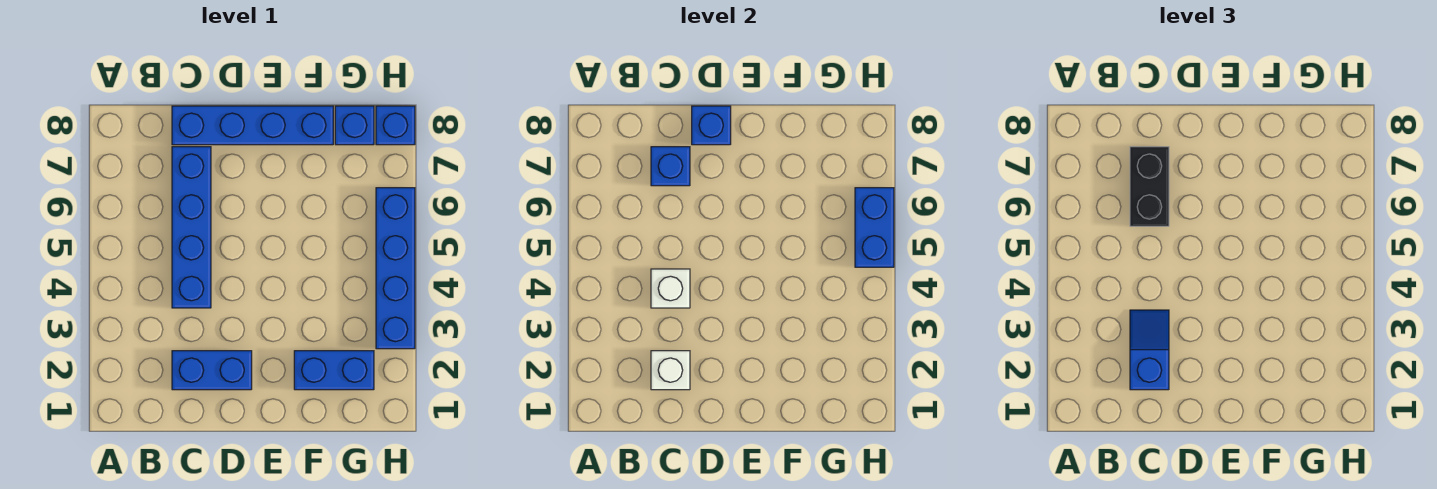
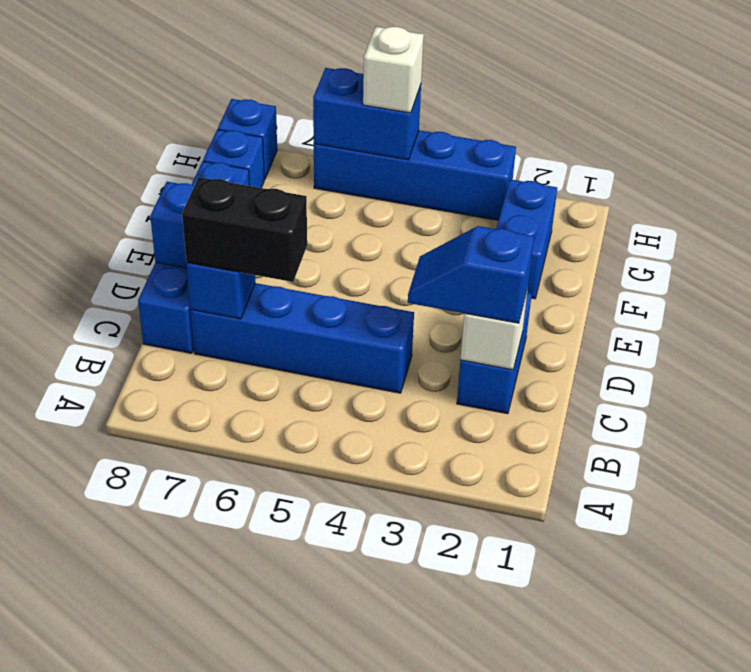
white 1x1 brick [651,269,690,308] -> white 1x1 brick moved to [363,26,424,113]

